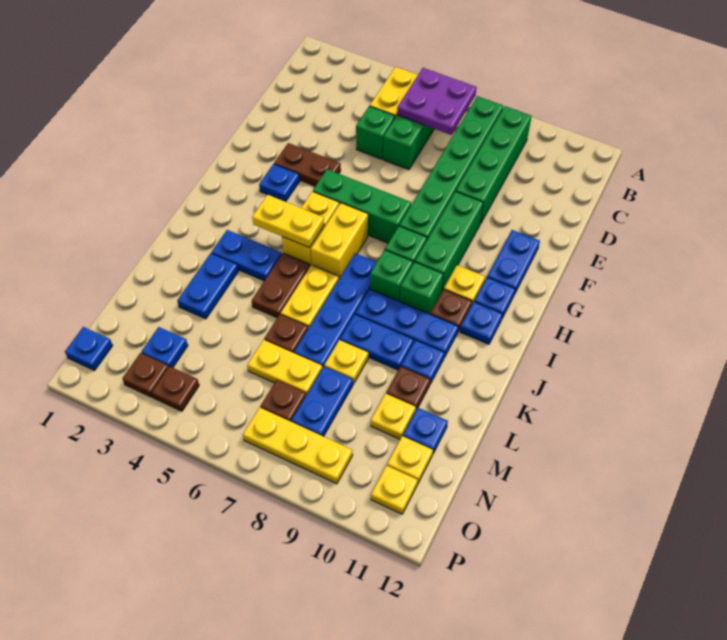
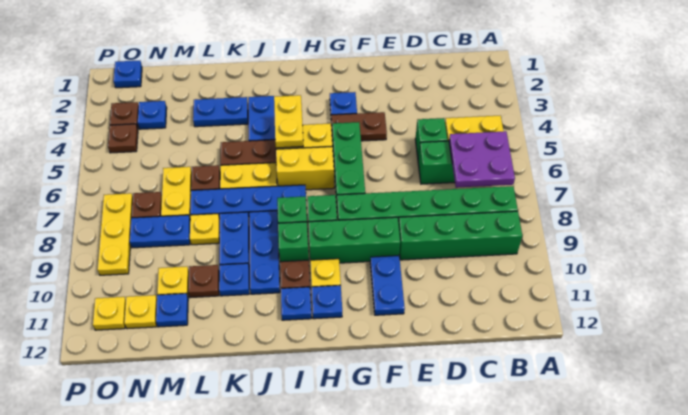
brown 1x2 plate [274,143,341,186] -> brown 1x2 plate turned to [331,112,387,141]
blue 1x2 plate [487,230,540,293] -> blue 1x2 plate turned to [370,256,405,315]

